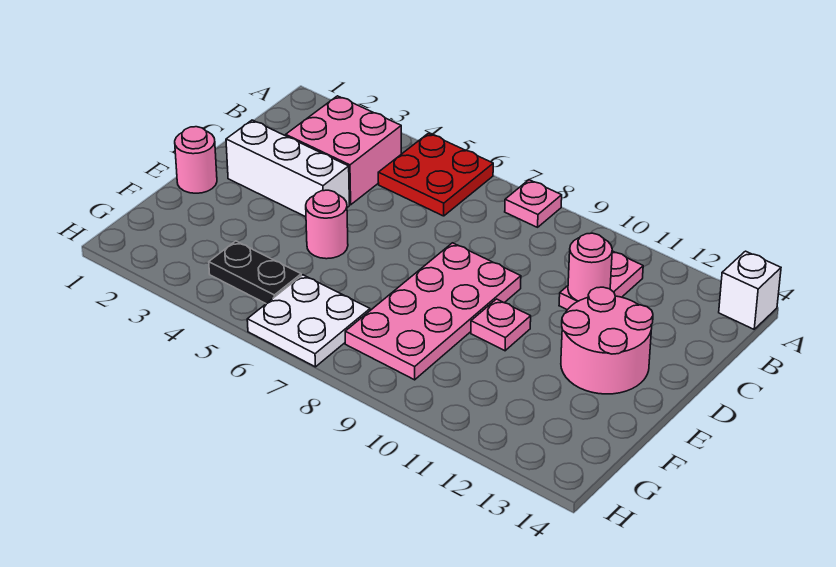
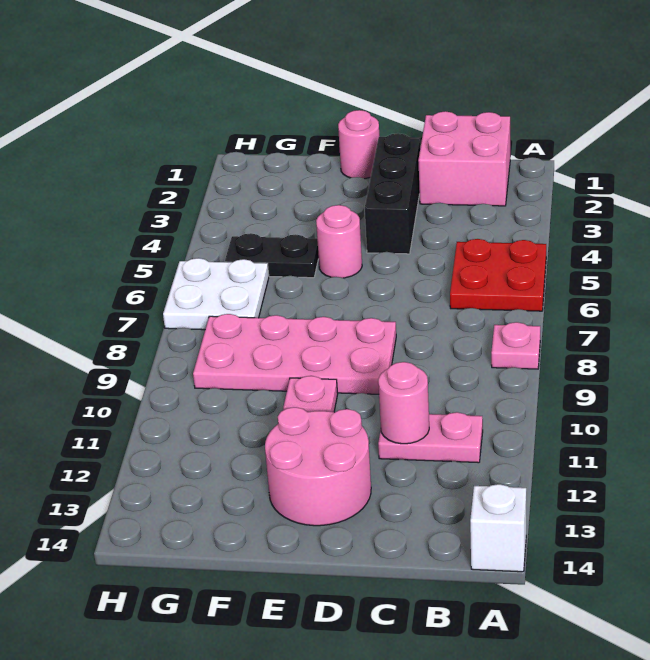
pink 2x2 brick [286,96,401,205] -> pink 2x2 brick moved to [418,111,510,206]
white 1x3 brick [226,120,349,217] -> black 1x3 brick [365,133,420,254]
black 1x2 plate [209,241,301,304] -> black 1x2 plate turned to [225,233,319,278]

